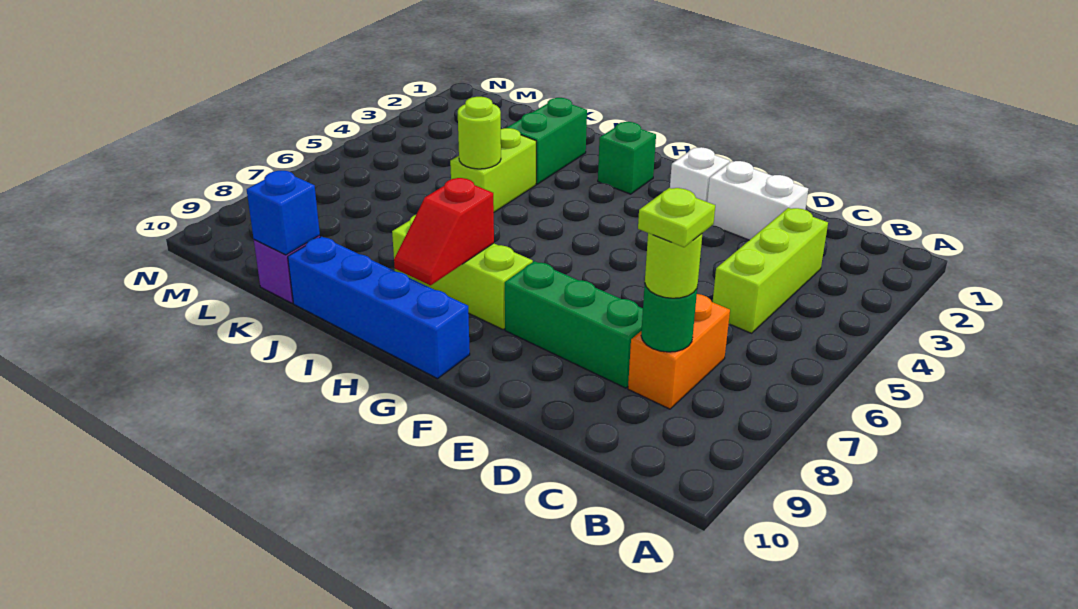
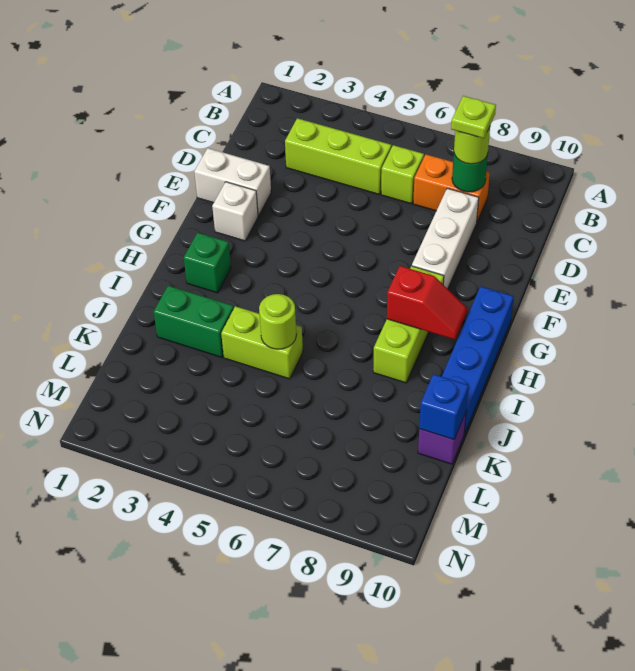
none -> lime 1x1 brick [381,145,424,204]
white 1x2 brick [707,161,808,240] -> white 1x2 brick turned to [194,148,271,216]
green 1x3 brick [505,261,643,388] -> white 1x3 brick [412,188,479,289]

